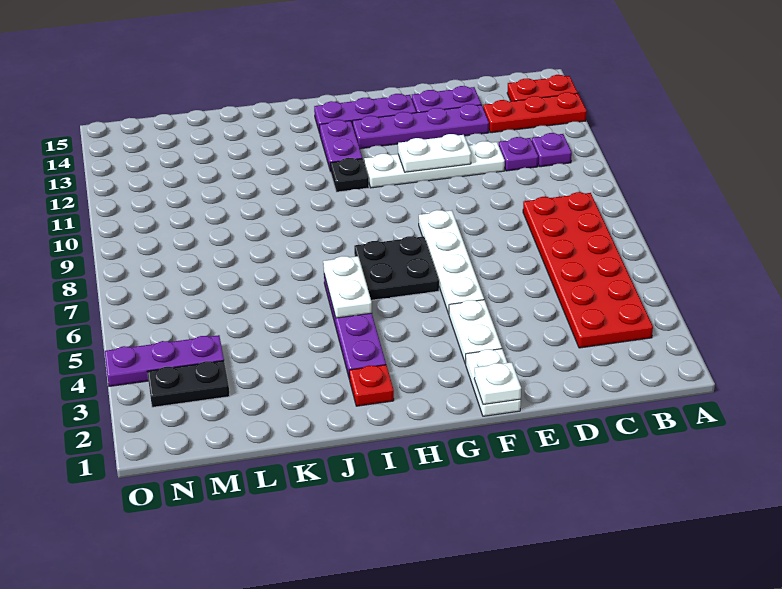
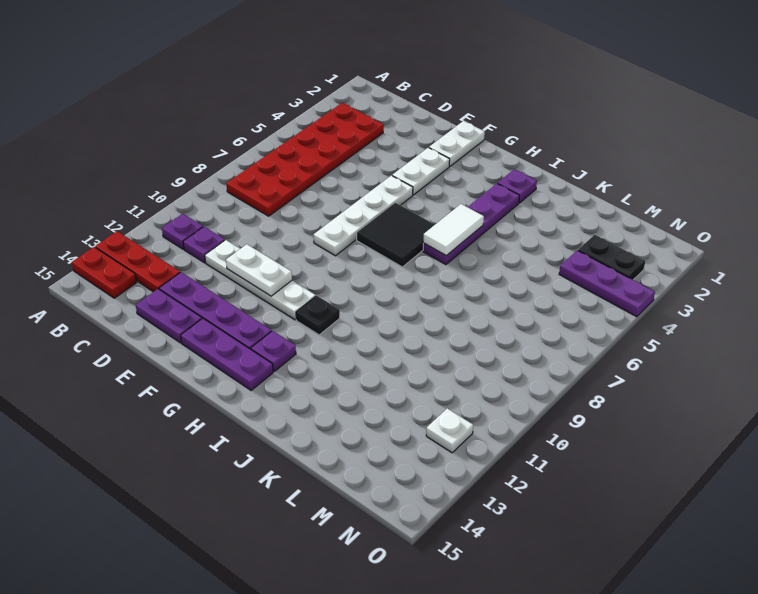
white 1x1 plate [474,362,521,405] -> white 1x1 plate moved to [426,408,473,453]
black 2x2 plate [354,236,439,300] -> black 2x2 tile [357,203,435,267]
purple 1x2 plate [319,120,362,172] -> purple 1x1 plate [251,331,296,371]
red 1x1 plate [349,365,394,406] -> purple 1x1 plate [497,169,537,203]
white 1x2 plate [323,256,372,318] -> white 1x2 tile [423,204,484,256]

